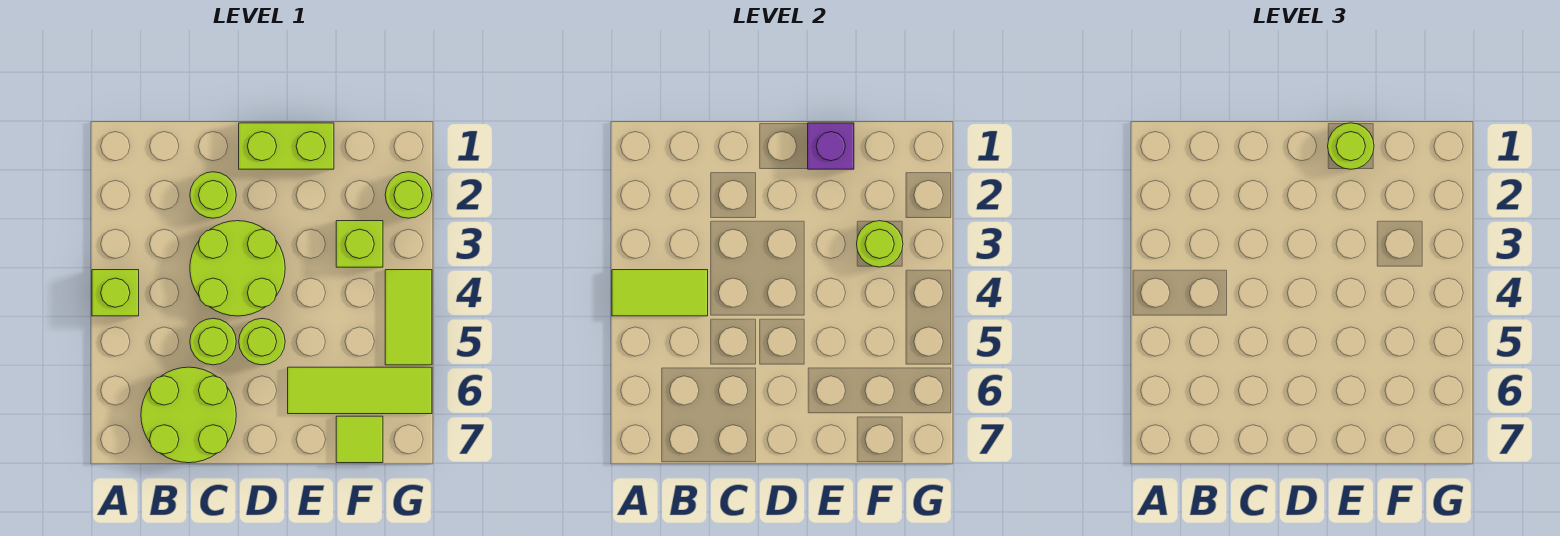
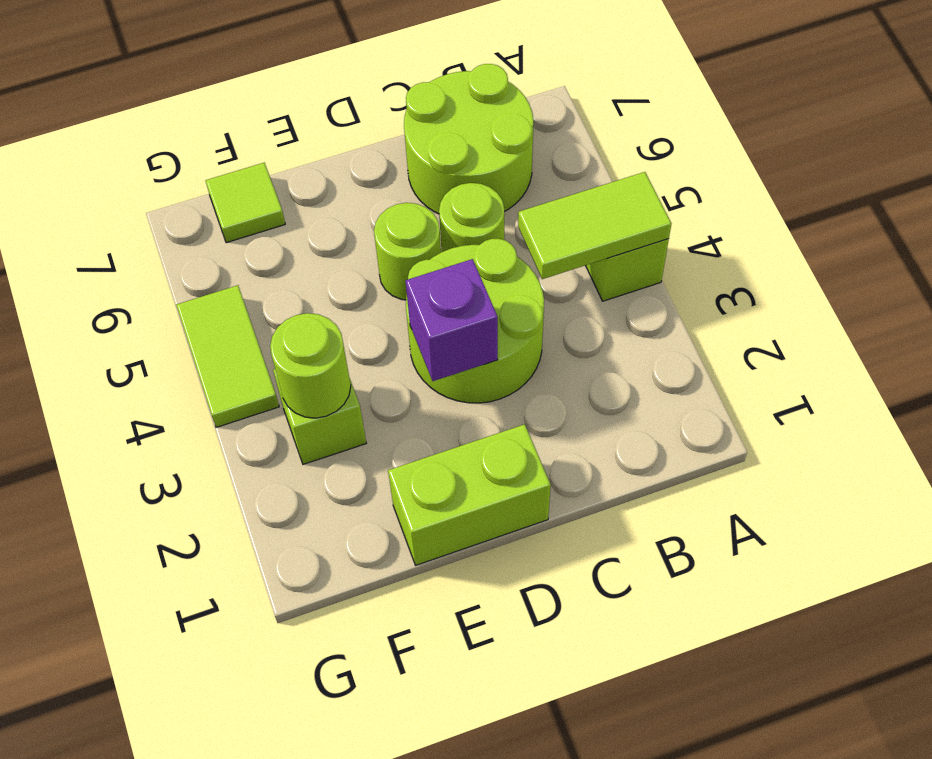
lime 1x1 round brick [190,172,236,218] -> none
purple 1x1 brick [808,123,854,169] -> purple 1x1 brick moved to [406,259,498,381]
lime 1x1 round brick [1328,123,1374,169] -> none
lime 1x3 tile [288,367,432,414] -> none
lime 1x1 round brick [385,172,432,218] -> none

